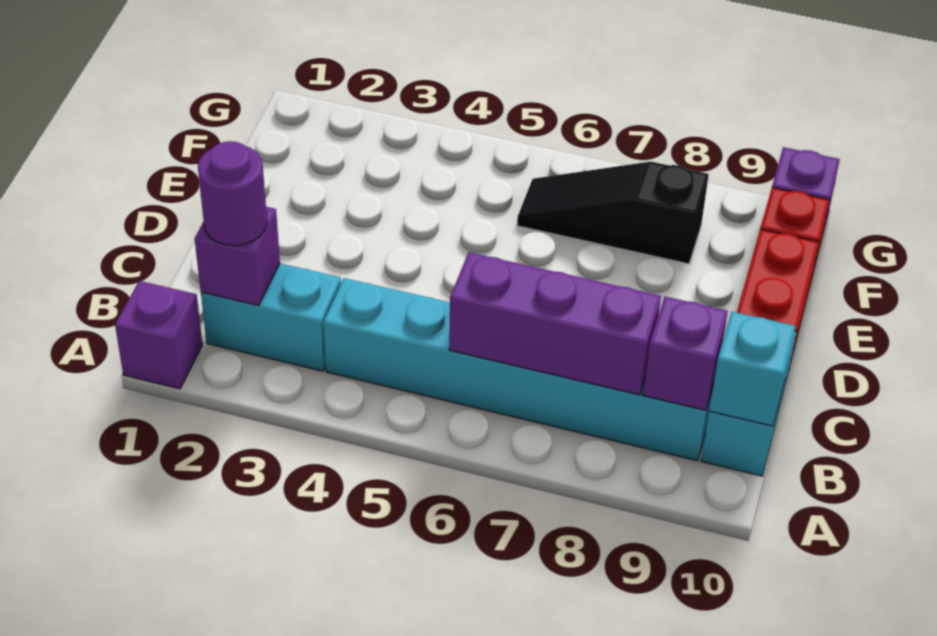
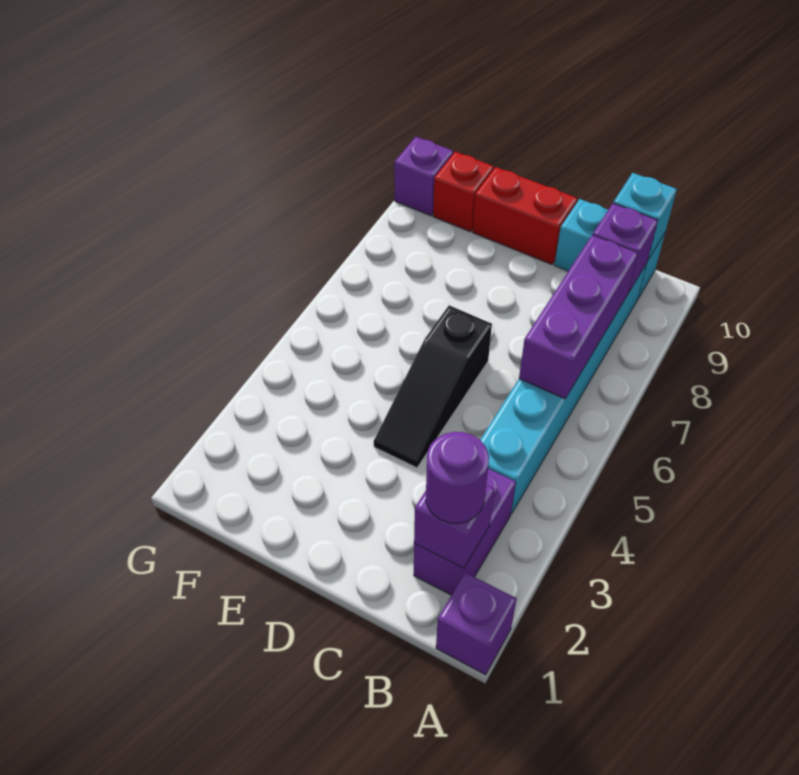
cyan 1x2 brick [201,263,341,371] -> purple 1x2 brick [414,469,516,595]
black 1x3 slope [517,162,709,264] -> black 1x3 slope moved to [374,305,492,468]

